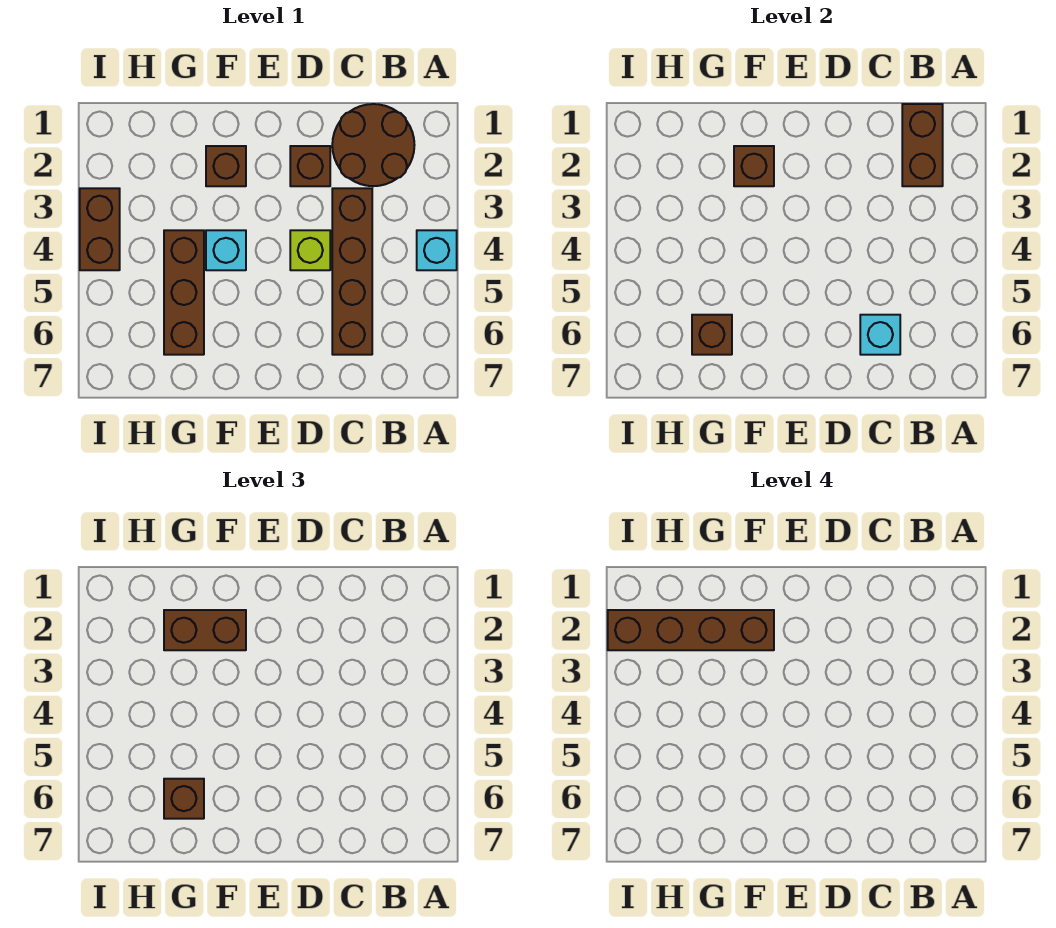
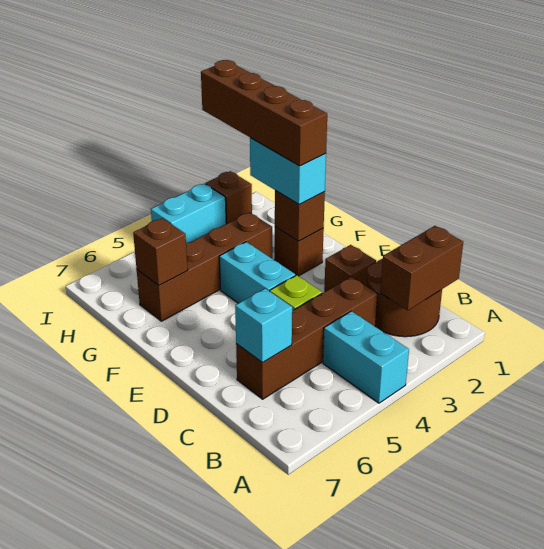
cyan 1x1 brick [417,230,457,270] -> cyan 1x2 brick [323,311,409,403]
brown 1x2 brick [164,610,246,650] -> cyan 1x2 brick [250,138,326,205]
cyan 1x1 brick [206,230,246,270] -> cyan 1x2 brick [219,242,295,303]
brown 1x3 brick [164,230,204,355] -> brown 1x4 brick [137,212,272,321]
brown 1x1 brick [164,779,204,819] -> brown 1x1 brick moved to [205,171,252,224]
brown 1x2 brick [80,188,120,270] -> cyan 1x2 brick [151,184,226,243]

